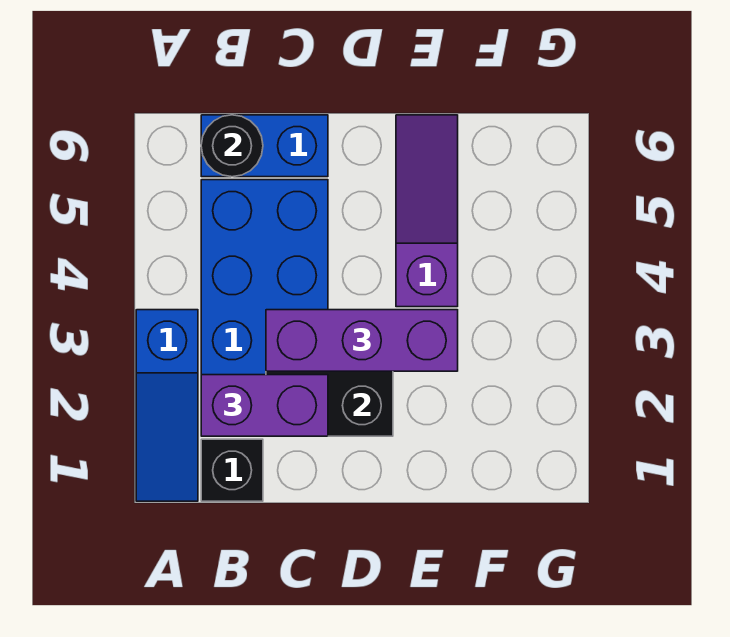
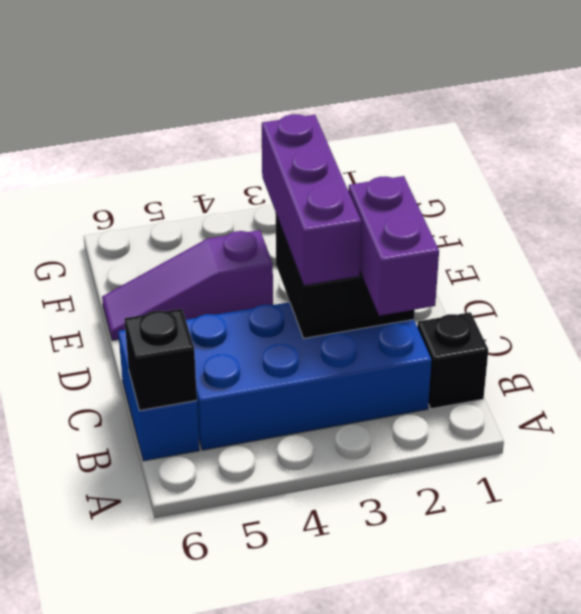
blue 1x3 slope [136,310,198,501] -> none
black 1x1 round brick [201,115,263,177] -> black 1x1 brick [124,309,197,411]

